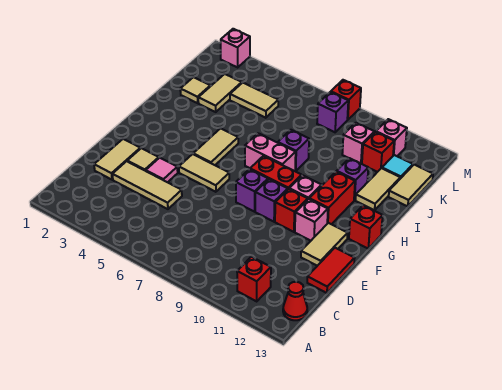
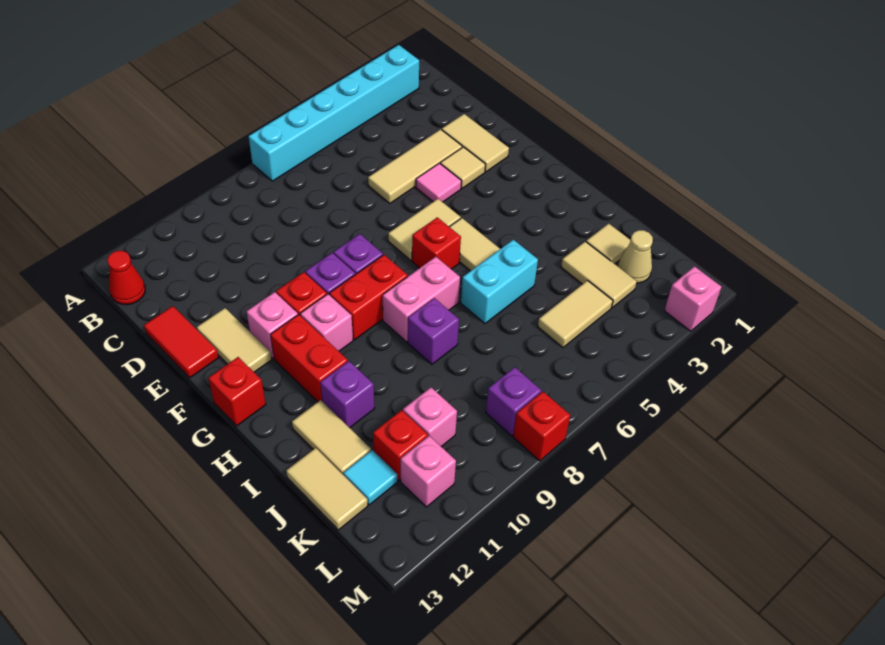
none -> cyan 1x6 brick [249,45,419,181]
red 1x1 brick [237,257,271,301] -> red 1x1 brick moved to [412,217,461,269]
none -> cyan 1x2 brick [461,240,538,323]
none -> tan 1x1 cone [618,230,653,283]

